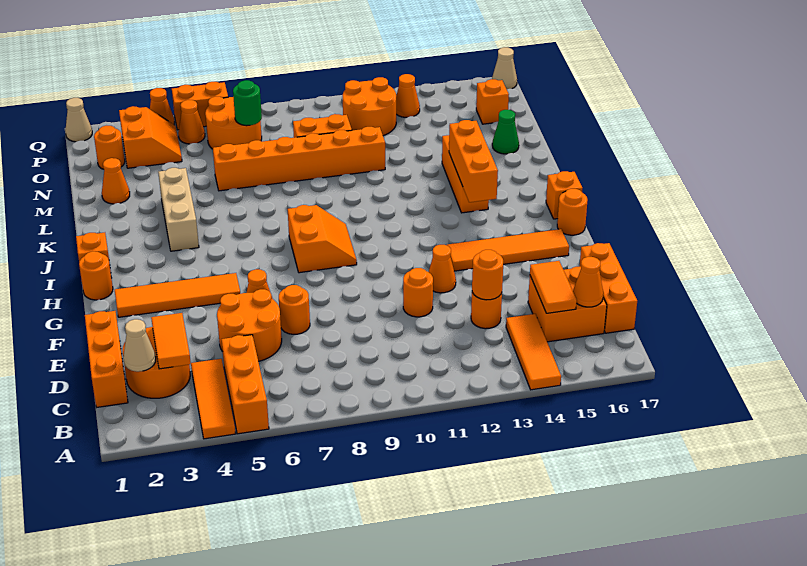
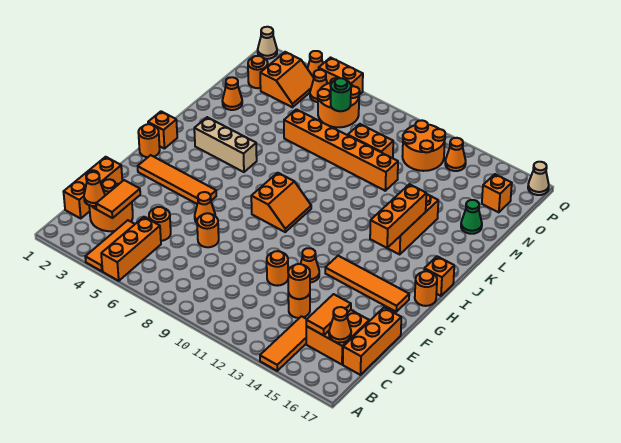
tan 1x1 cone [123,319,156,372] -> orange 1x1 cone [84,172,105,206]
orange 2x2 round brick [217,289,282,361] -> orange 1x1 round brick [149,207,171,241]
tan 1x3 brick [158,168,199,251] -> tan 1x3 brick turned to [194,117,257,172]

